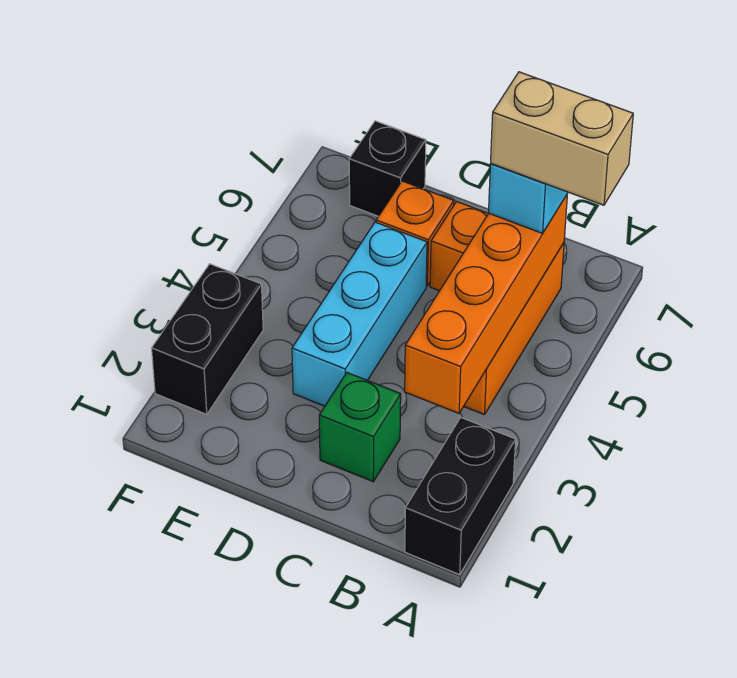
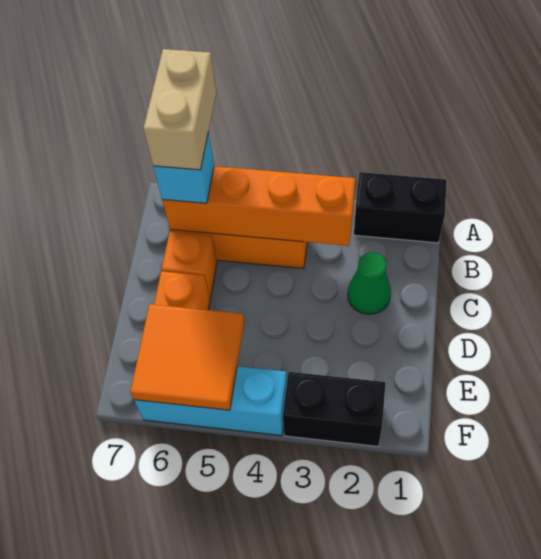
green 1x1 brick [319,373,401,482] -> green 1x1 cone [348,252,391,314]
cyan 1x3 brick [292,222,427,406] -> cyan 1x3 brick moved to [134,366,287,436]
none -> orange 2x2 tile [130,304,244,410]
black 1x1 brick [349,121,426,216] -> none

